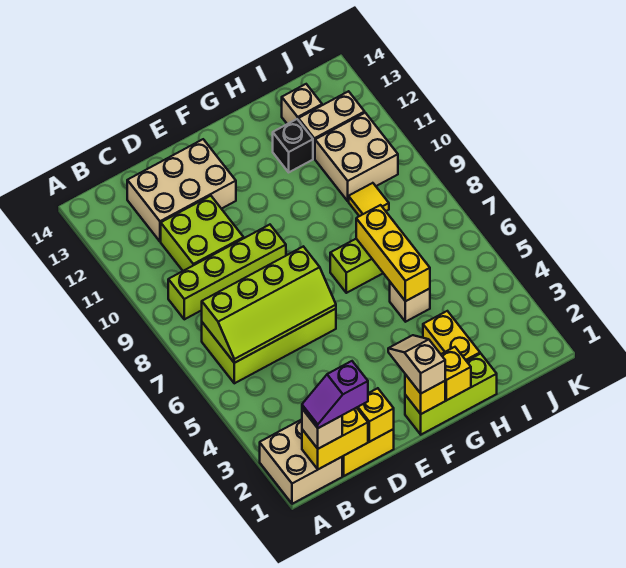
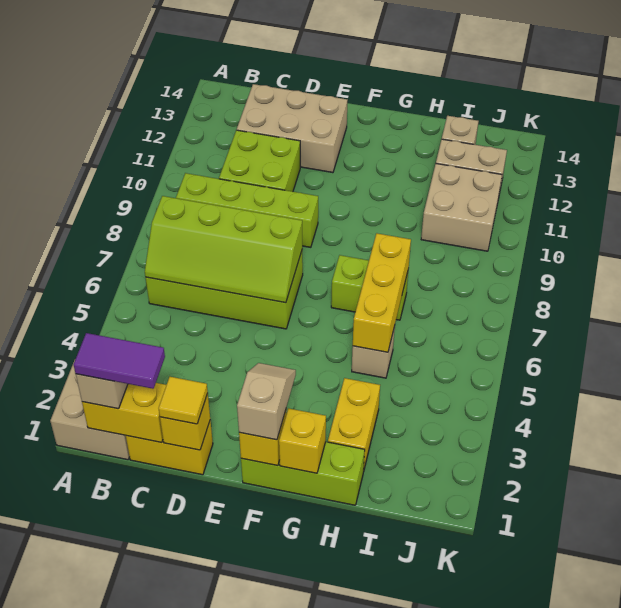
purple 1x2 slope [302,361,368,428] -> purple 1x2 tile [73,333,165,389]
black 1x1 brick [273,119,313,172] -> none
yellow 1x1 tile [349,183,389,216] -> yellow 1x1 tile moved to [159,377,208,424]

